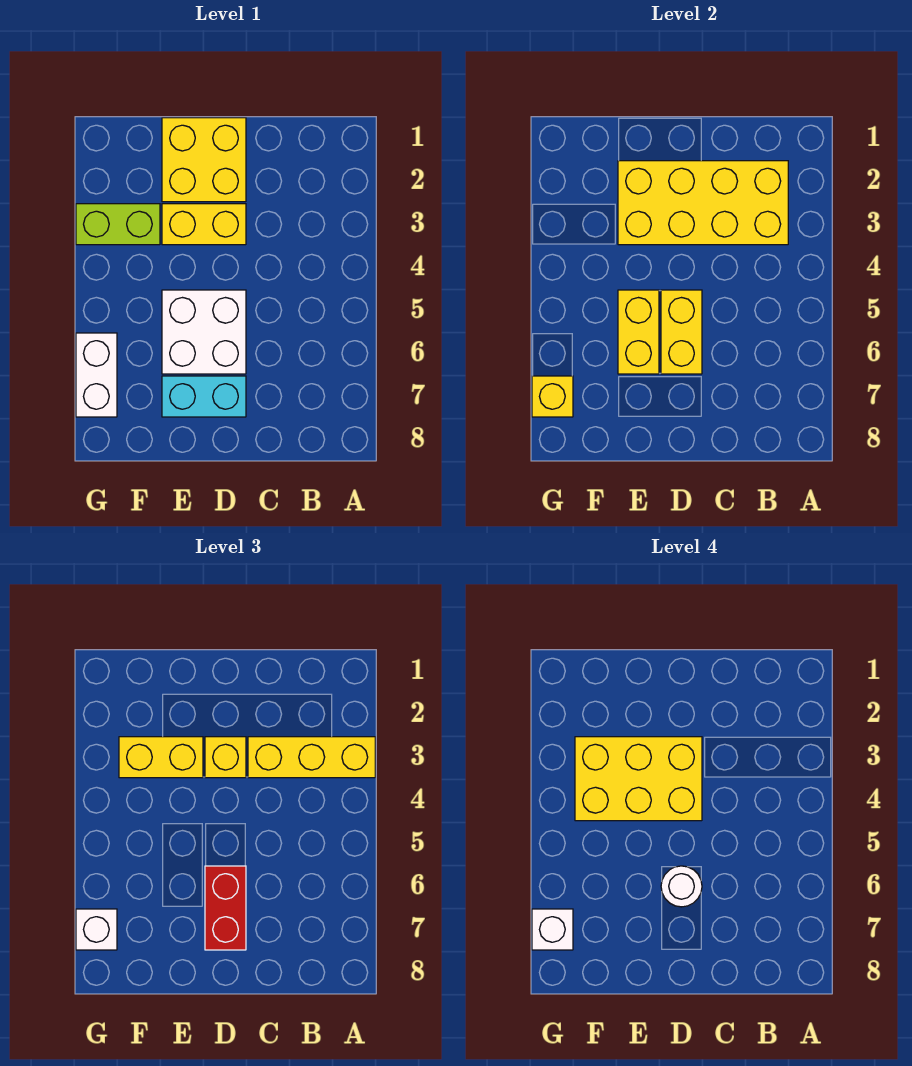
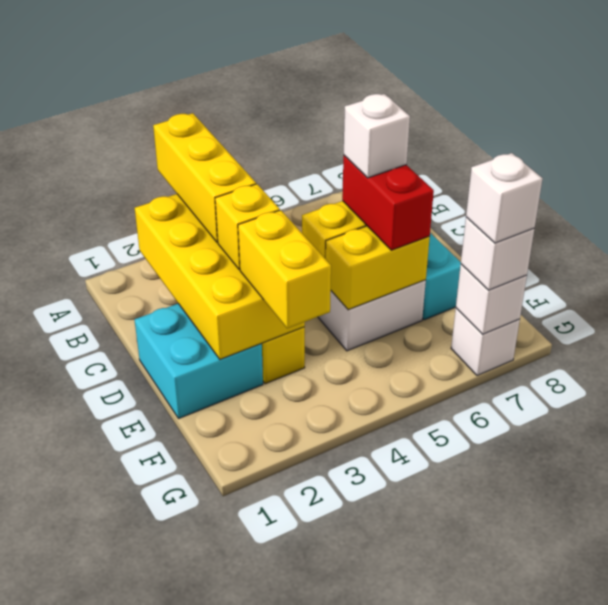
yellow 2x2 brick [162,118,246,202] -> cyan 2x2 brick [135,304,263,418]
yellow 2x3 brick [575,737,702,821] -> none
red 1x2 brick [205,866,246,950] -> red 1x2 brick turned to [342,156,434,250]
white 1x1 round brick [661,866,702,907] -> white 1x1 brick [344,94,410,178]
lime 1x2 brick [76,204,160,245] -> none
white 1x2 brick [76,333,117,417] -> white 1x1 brick [451,308,520,376]
yellow 1x1 brick [532,376,573,417] -> white 1x1 brick [456,264,527,335]

